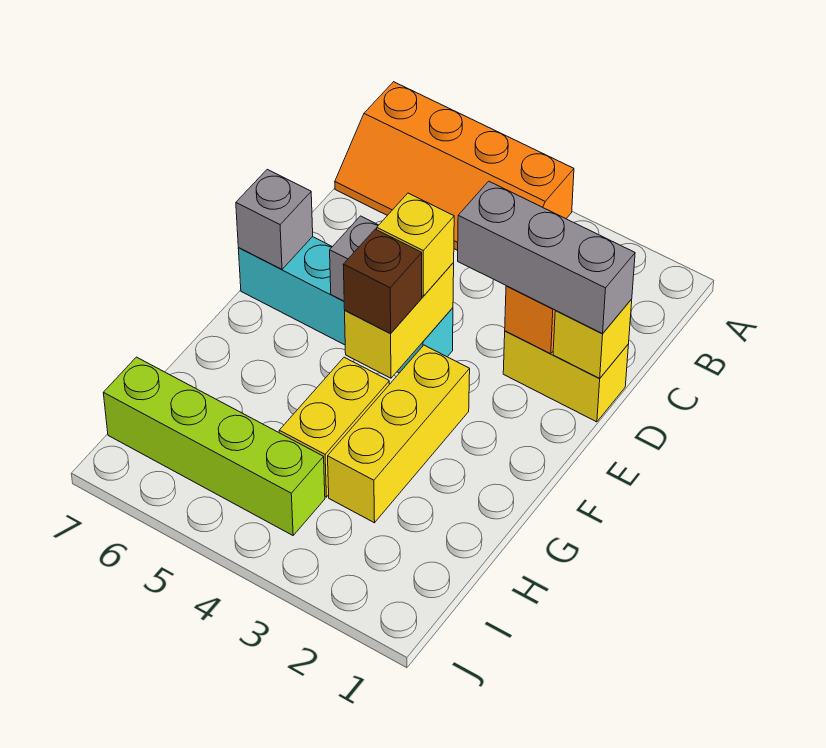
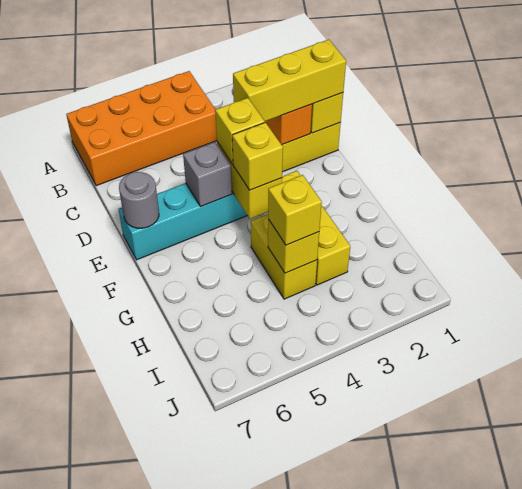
orange 2x4 slope [335,82,574,250] -> orange 2x4 brick [66,71,217,186]
grey 1x3 brick [458,181,635,334] -> yellow 1x3 brick [233,40,346,121]
grey 1x1 brick [236,169,313,269] -> grey 1x1 round brick [119,172,159,228]
brown 1x1 brick [343,229,422,333] -> yellow 1x1 brick [232,122,283,190]
none -> yellow 1x1 brick [268,219,319,273]
none -> yellow 1x1 brick [268,175,322,245]
lime 1x4 brick [103,357,325,535] -> none

